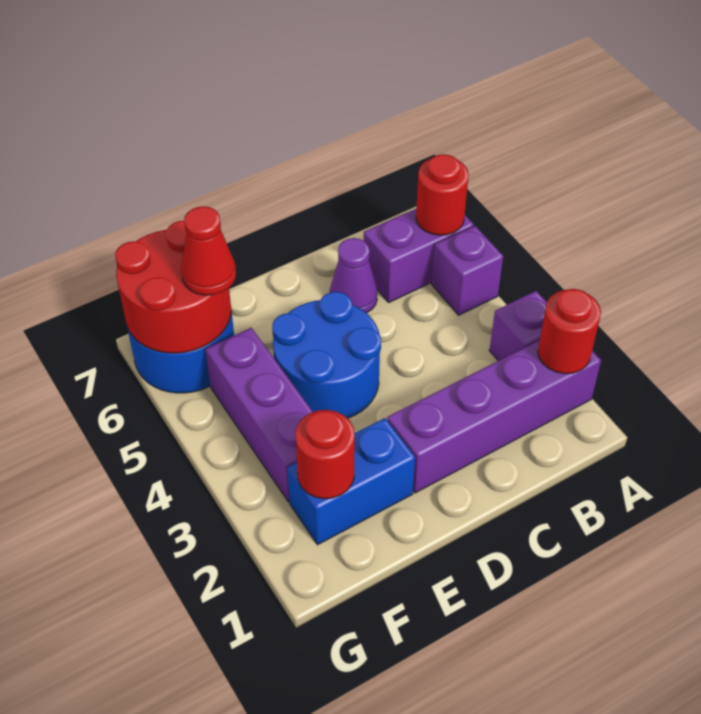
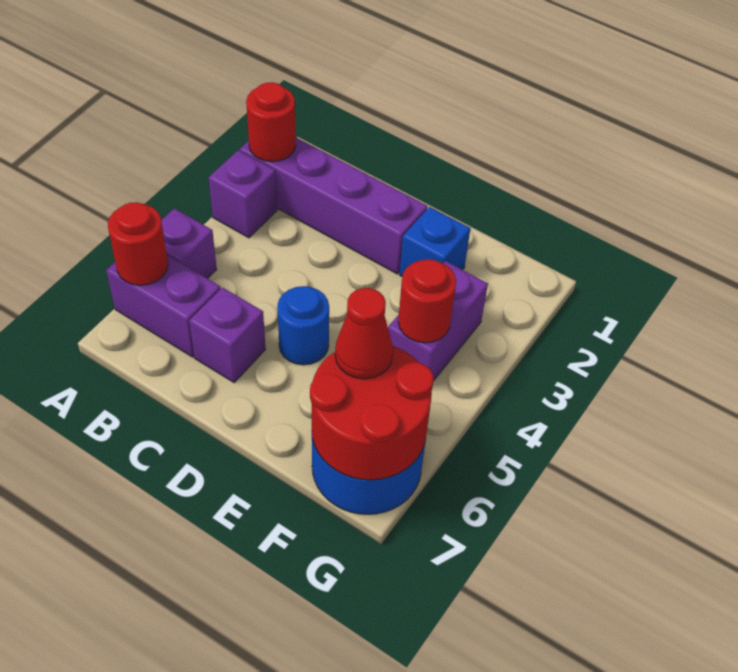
purple 1x1 cone [330,238,378,313] -> purple 1x1 brick [189,288,266,382]
blue 2x2 round brick [272,292,381,418] -> blue 1x1 round brick [277,286,329,365]
blue 1x2 brick [287,418,415,545] -> blue 1x1 brick [400,207,470,276]
red 1x1 round brick [295,410,355,499] -> red 1x1 round brick moved to [398,259,456,343]
purple 1x3 brick [205,328,313,502] -> purple 1x2 brick [388,261,488,381]

